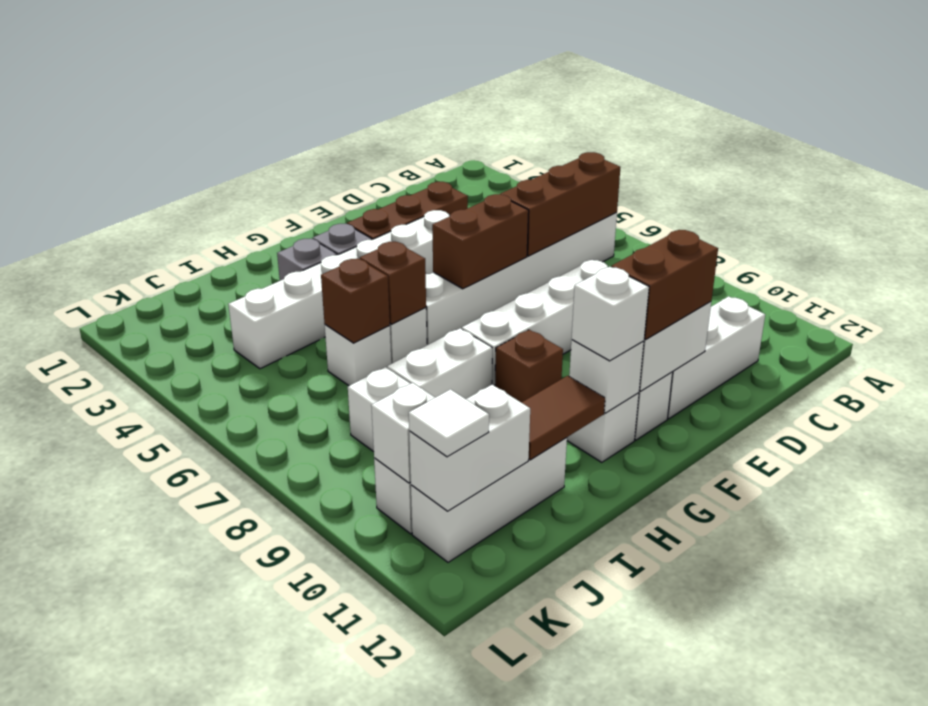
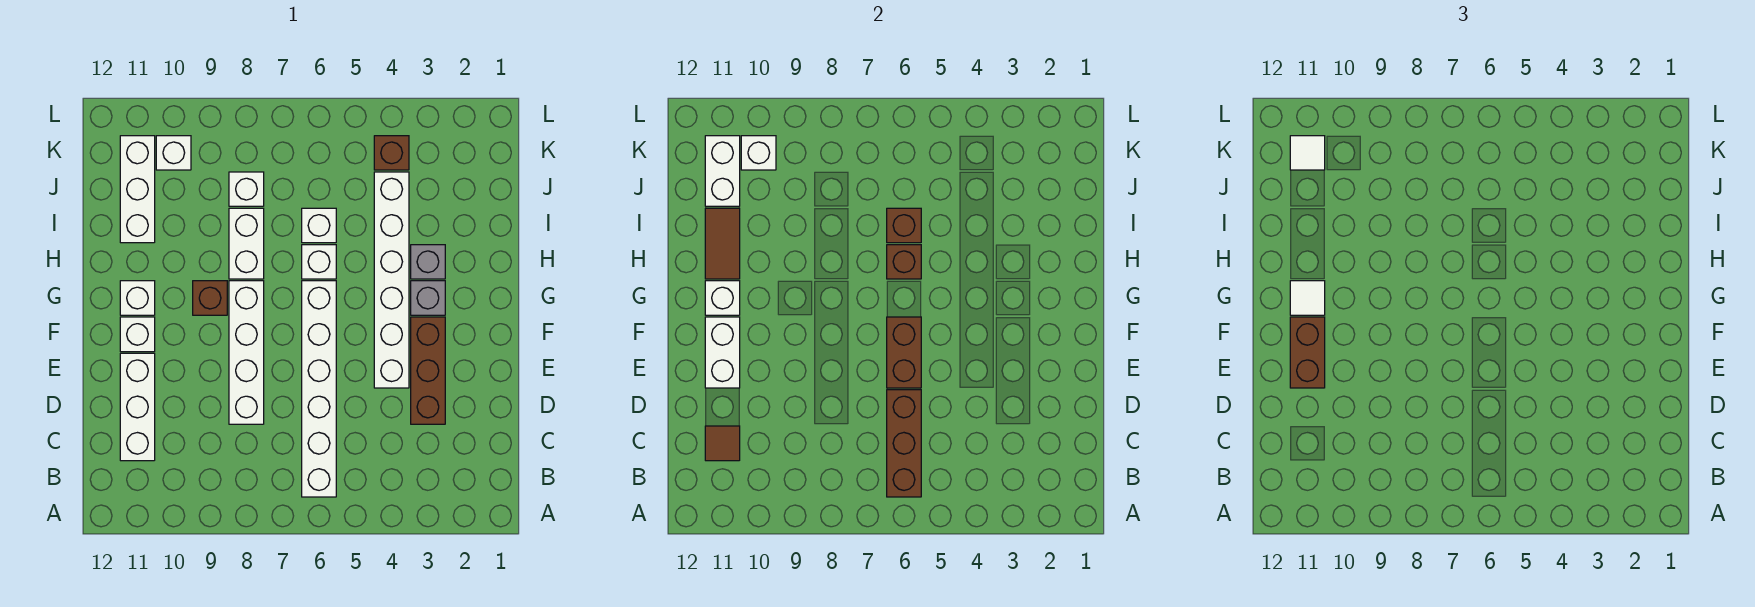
none -> brown 1x1 tile [705,426,740,461]
white 1x1 brick [572,267,649,361] -> white 1x1 tile [1290,281,1325,315]
none -> brown 1x1 brick [374,136,409,170]

